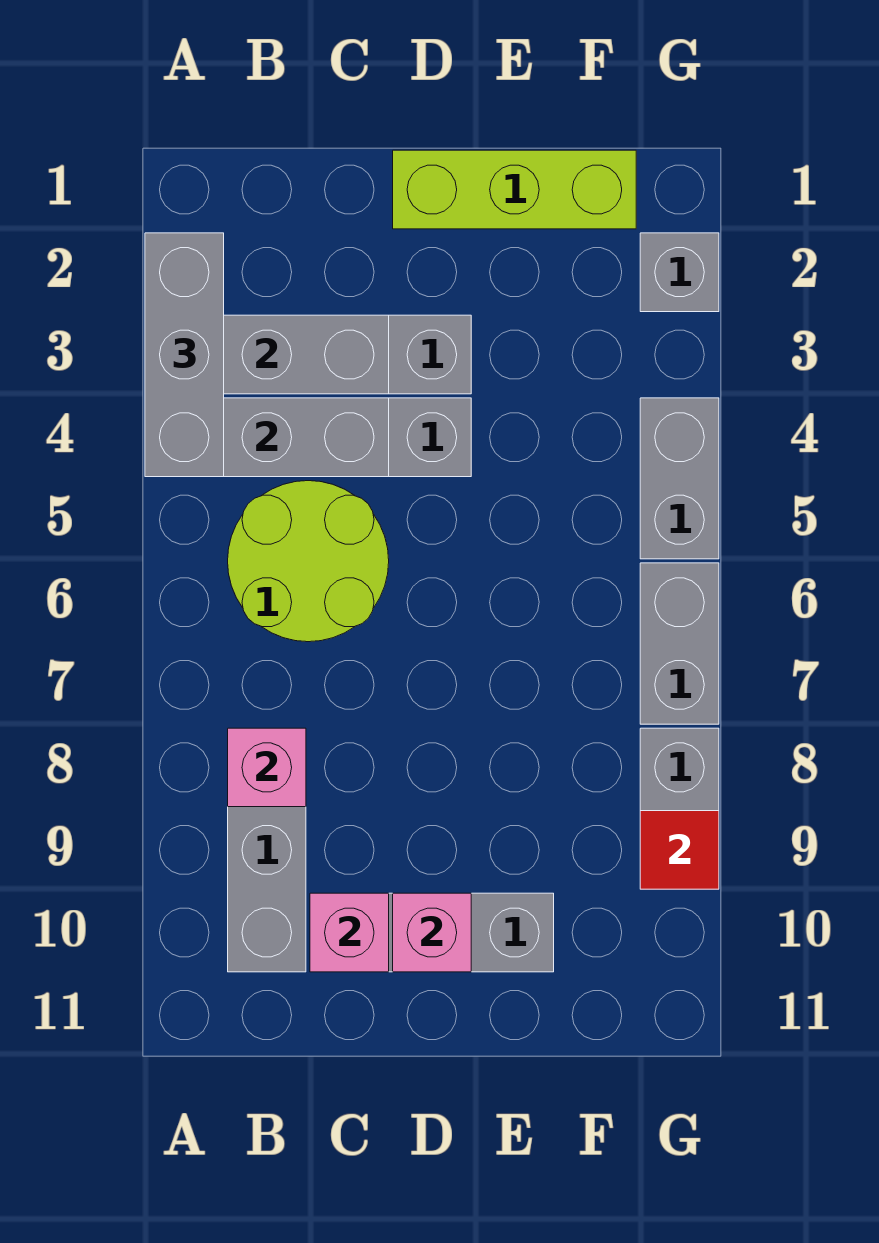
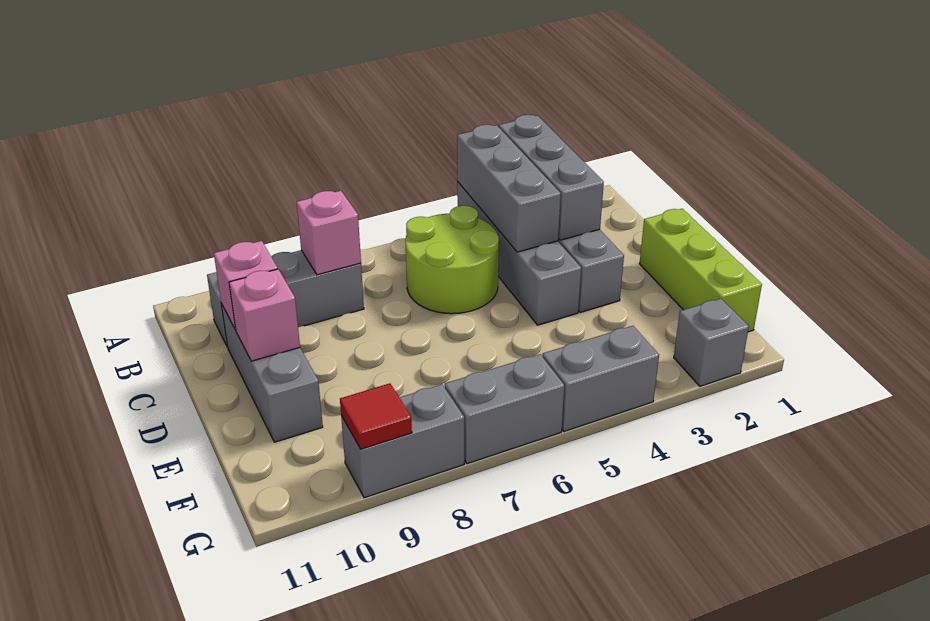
grey 1x3 brick [145,233,224,477] -> none

